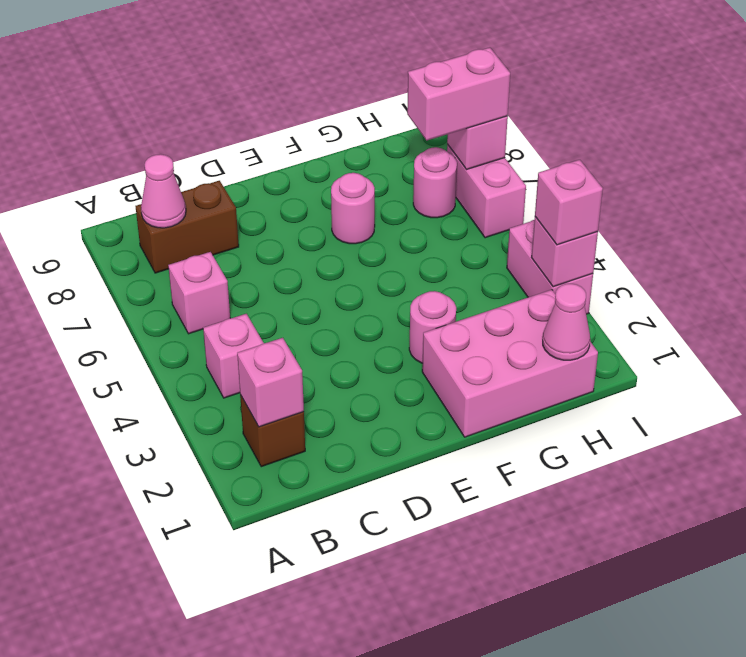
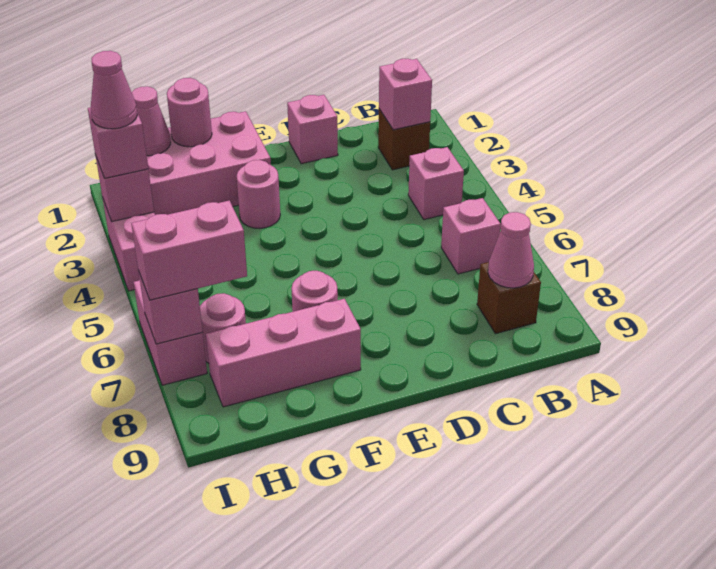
brown 1x2 brick [136,181,239,273] -> brown 1x1 brick [477,262,541,334]
none -> pink 1x1 brick [287,95,338,164]
none -> pink 1x3 brick [206,299,361,407]
none -> pink 1x1 round brick [167,78,212,147]
none -> pink 1x1 cone [91,51,137,129]

